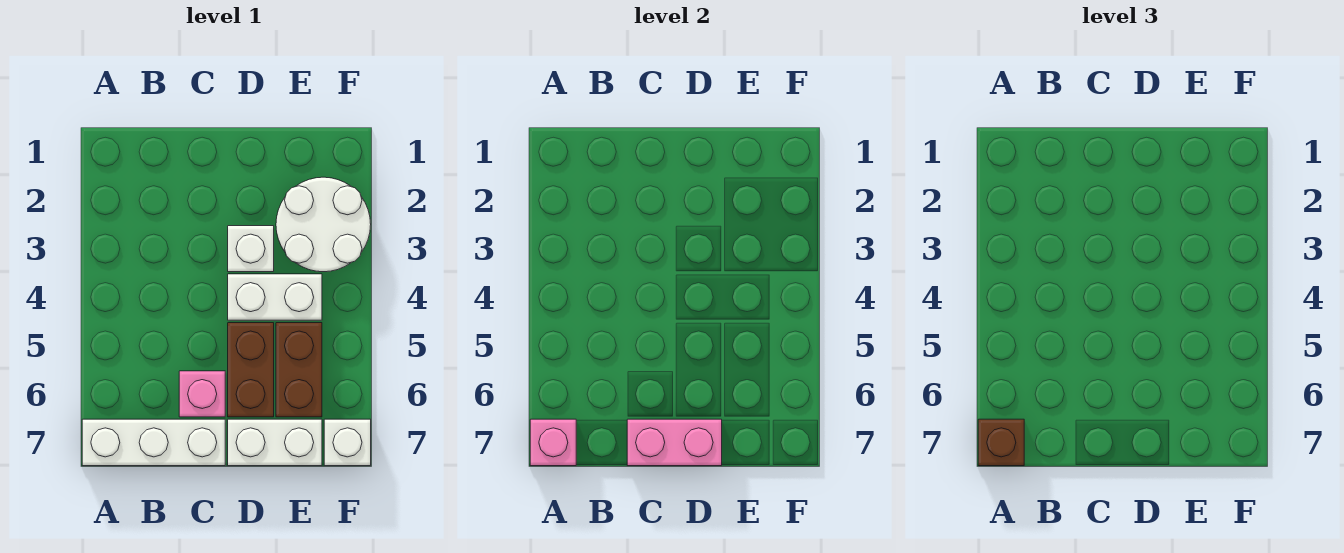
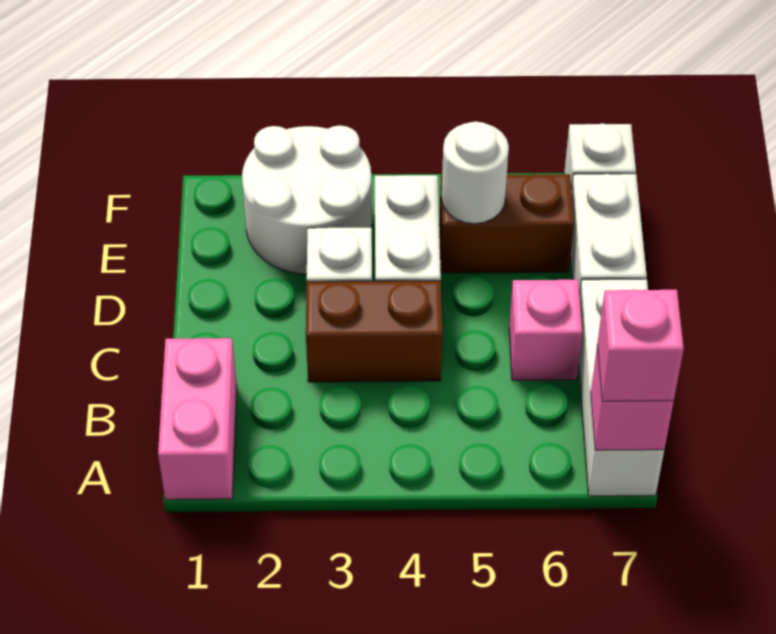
brown 1x1 brick [978,419,1024,466] -> pink 1x1 brick [597,290,684,401]
pink 1x2 brick [627,419,722,466] -> pink 1x2 brick moved to [158,338,237,500]
brown 1x2 brick [228,323,274,417] -> brown 1x2 brick moved to [306,281,442,382]
none -> white 1x1 round brick [442,122,509,224]

